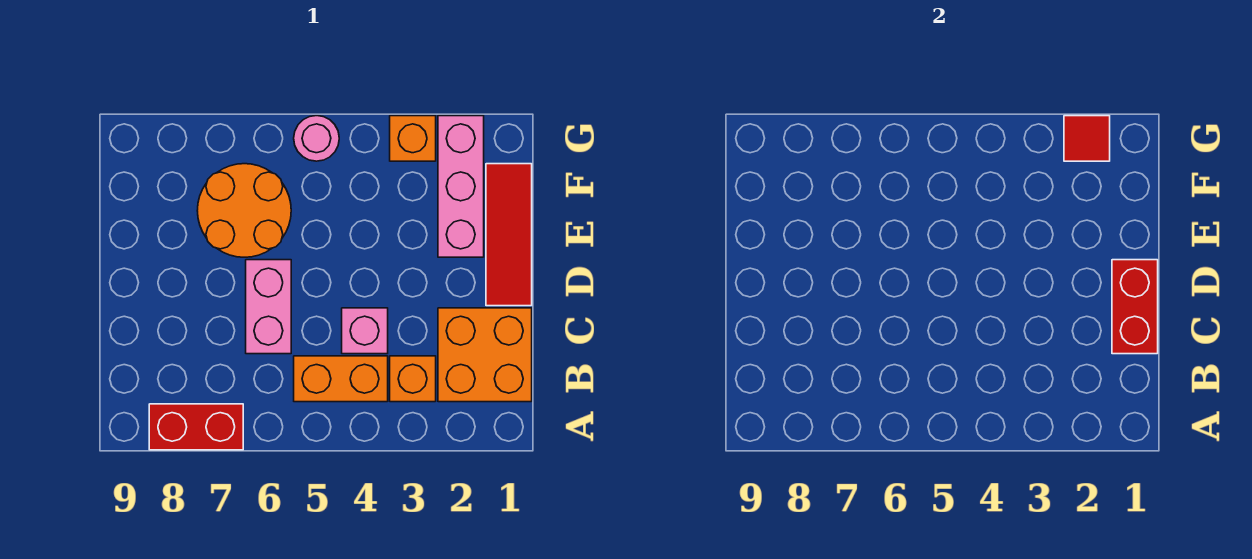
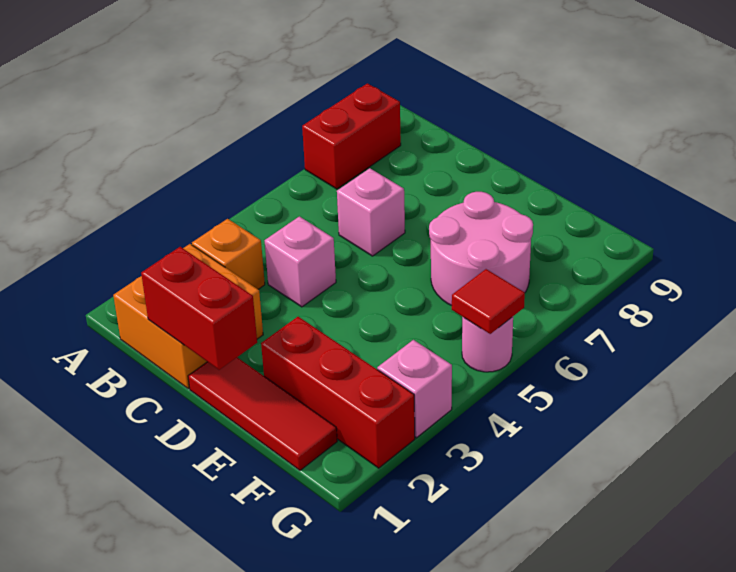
orange 1x2 brick [294,356,388,402] -> none
pink 1x2 brick [246,260,291,354] -> pink 1x1 brick [337,168,405,256]
pink 1x3 brick [438,116,484,257] -> red 1x3 brick [261,317,415,468]
orange 2x2 round brick [197,164,291,257] -> pink 2x2 round brick [429,192,533,306]
red 1x1 tile [1064,116,1110,161] -> red 1x1 tile moved to [452,269,525,334]
orange 1x1 brick [390,116,436,161] -> pink 1x1 brick [377,340,452,438]

